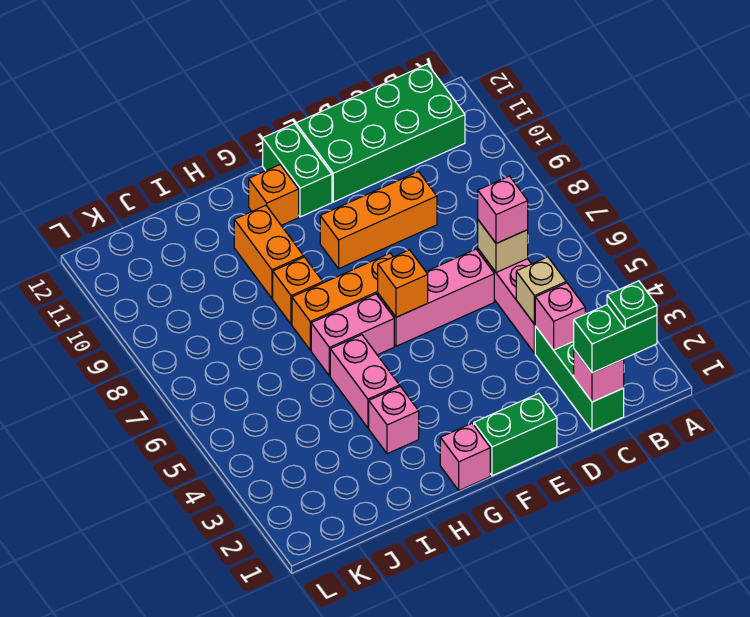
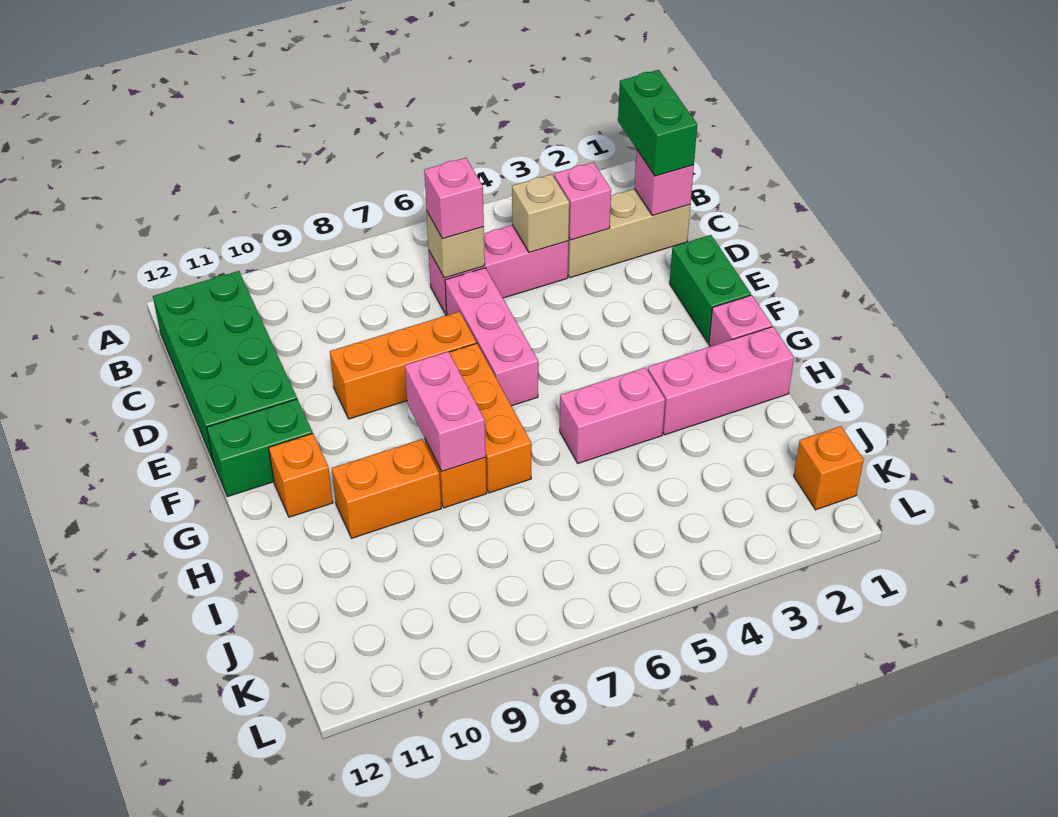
green 1x1 plate [607,281,657,329] -> none
green 1x3 brick [535,326,624,431] -> tan 1x3 brick [568,189,690,278]
orange 1x3 brick [320,172,437,269] -> orange 1x3 brick turned to [330,312,476,419]
orange 1x1 brick [378,250,428,317] -> orange 1x1 brick moved to [794,426,864,510]
pink 1x2 brick [311,294,394,376] -> pink 1x2 brick moved to [405,352,486,471]
pink 1x1 brick [369,386,419,454] -> pink 1x3 brick [648,327,794,435]

